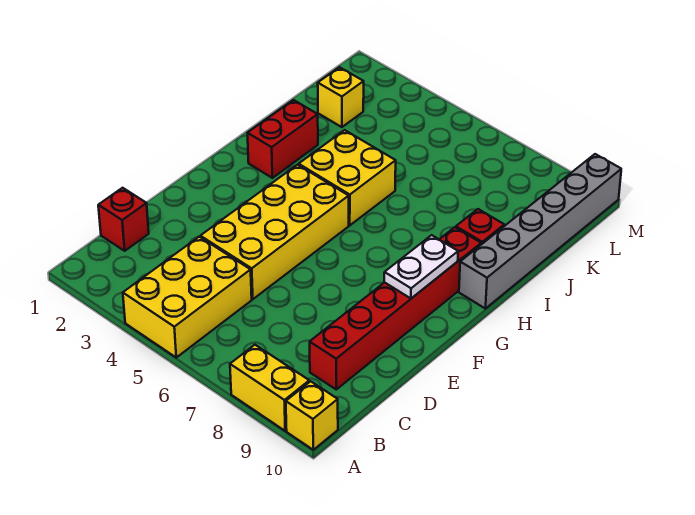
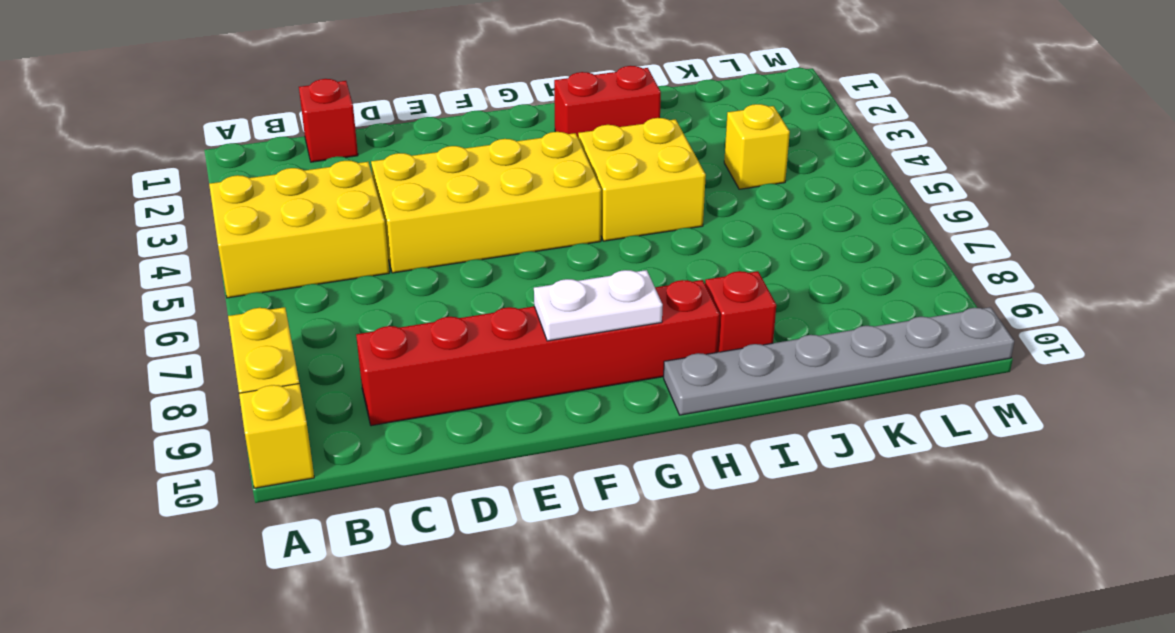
grey 1x6 brick [459,154,621,309] -> grey 1x6 plate [664,307,1014,415]
yellow 1x1 brick [318,67,364,127] -> yellow 1x1 brick moved to [724,104,790,189]

